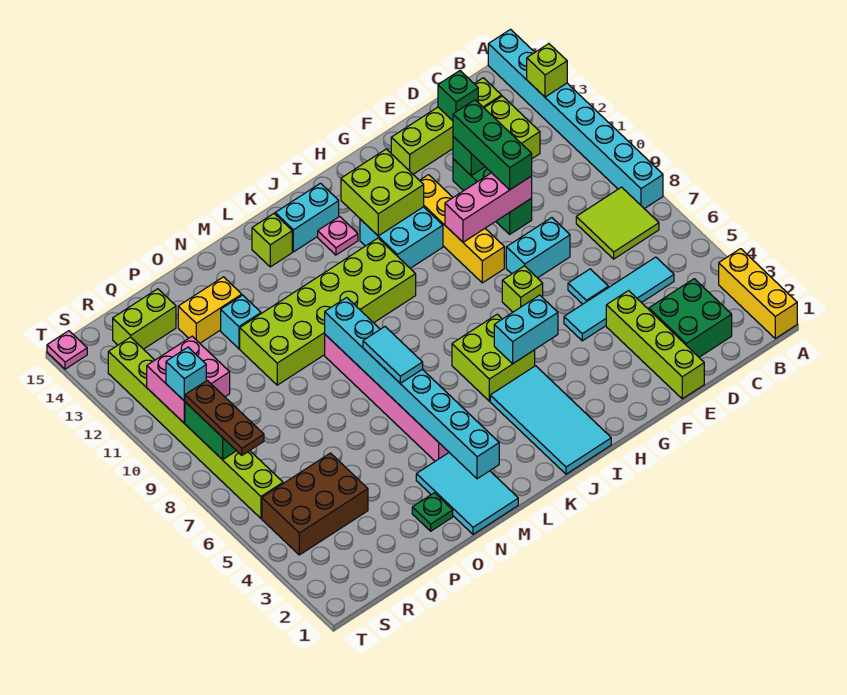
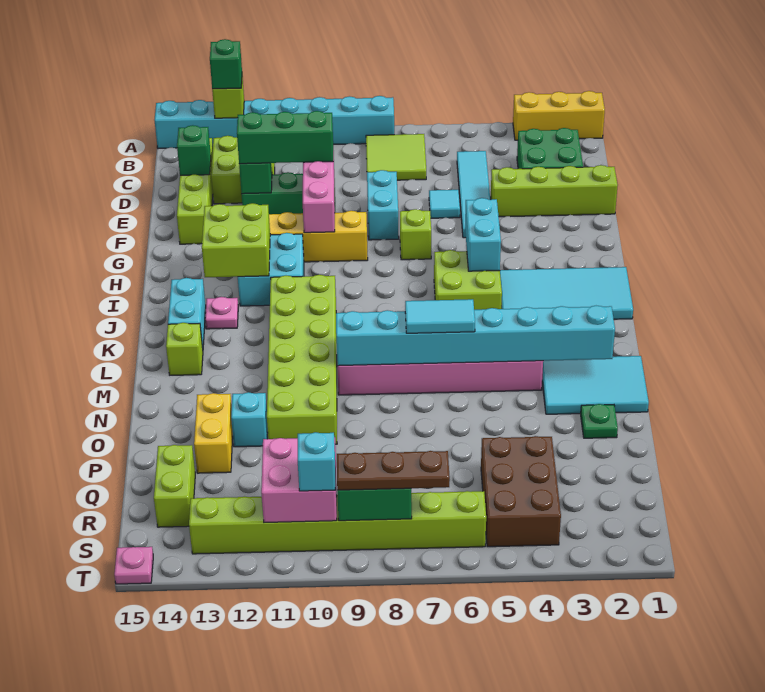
none -> green 1x1 brick [210,39,242,89]

